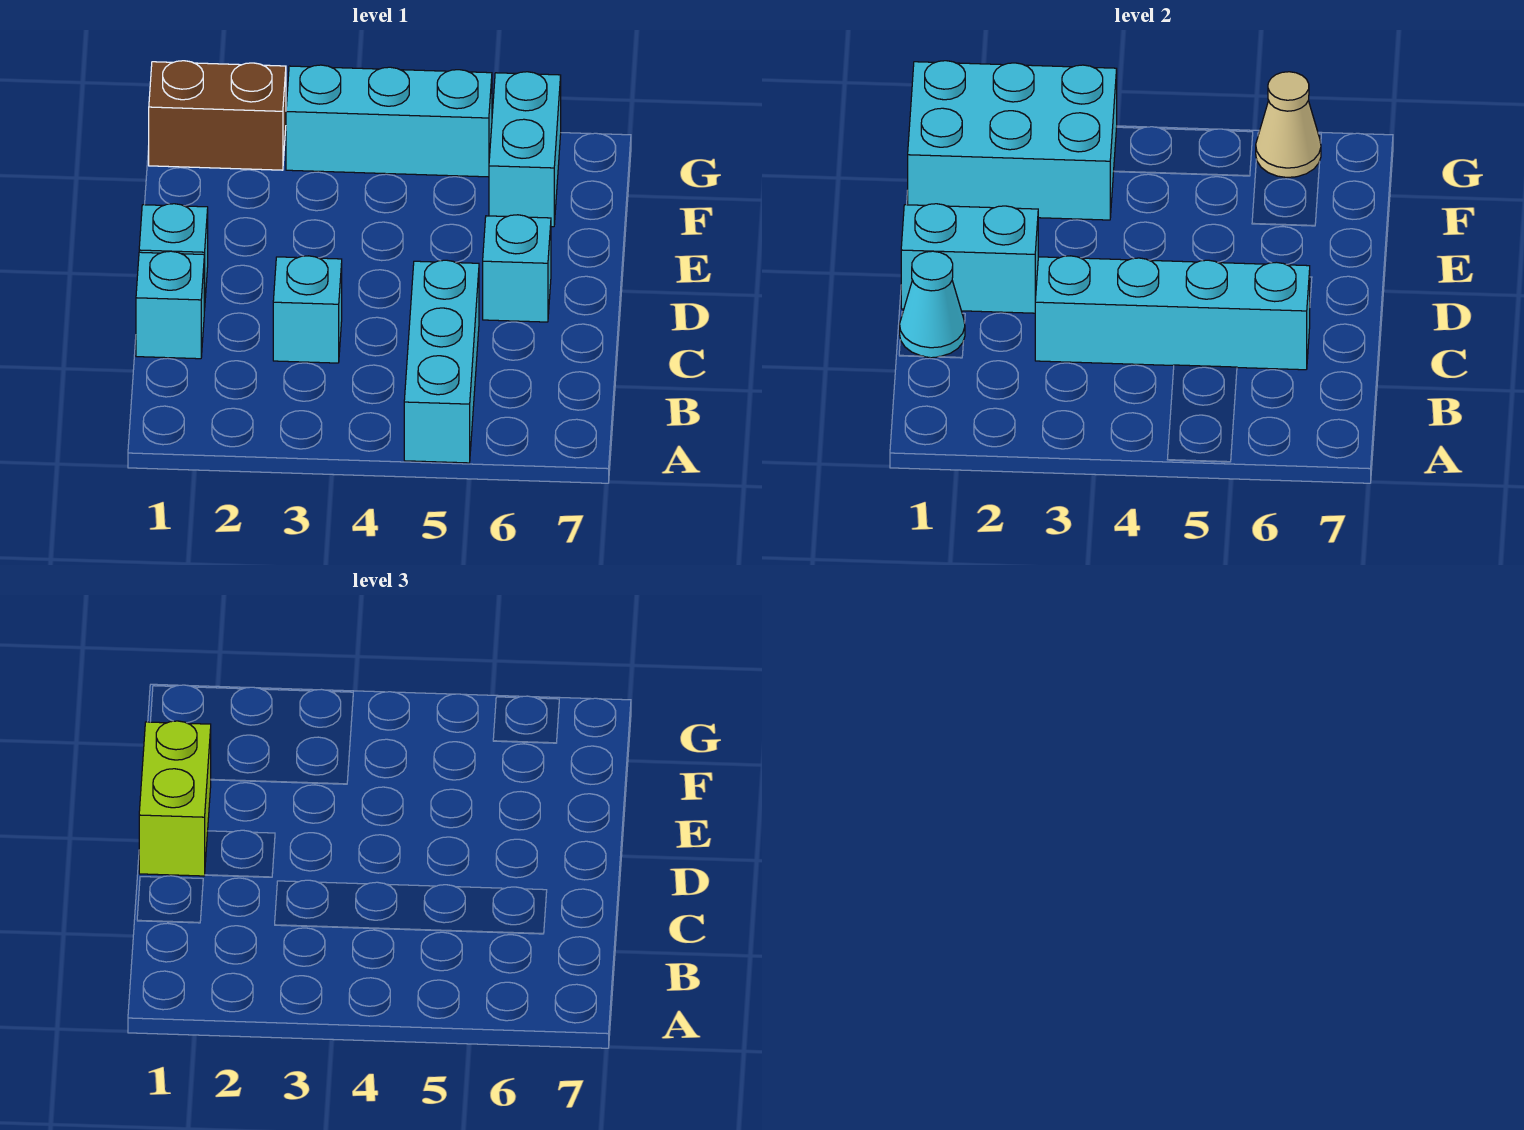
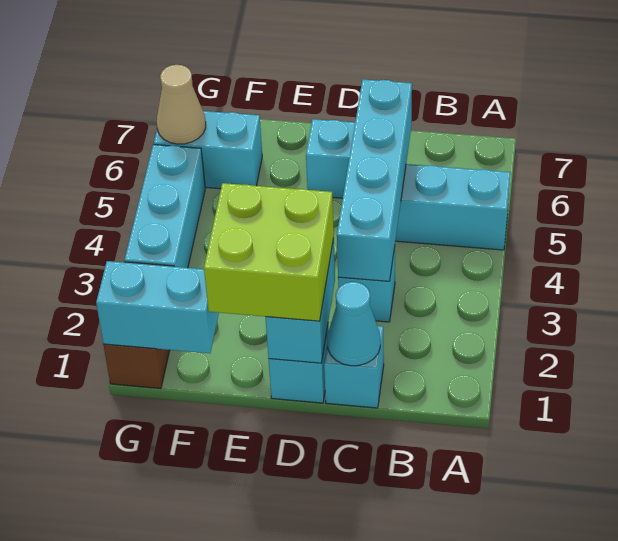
lime 1x2 brick [139,721,211,876] -> lime 2x2 brick [204,183,334,321]
cyan 2x3 brick [908,61,1117,220] -> cyan 1x2 brick [96,261,219,353]

